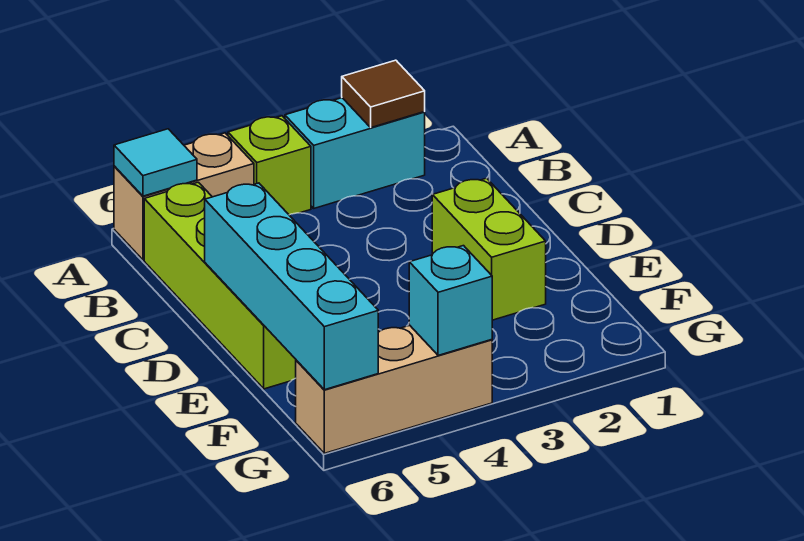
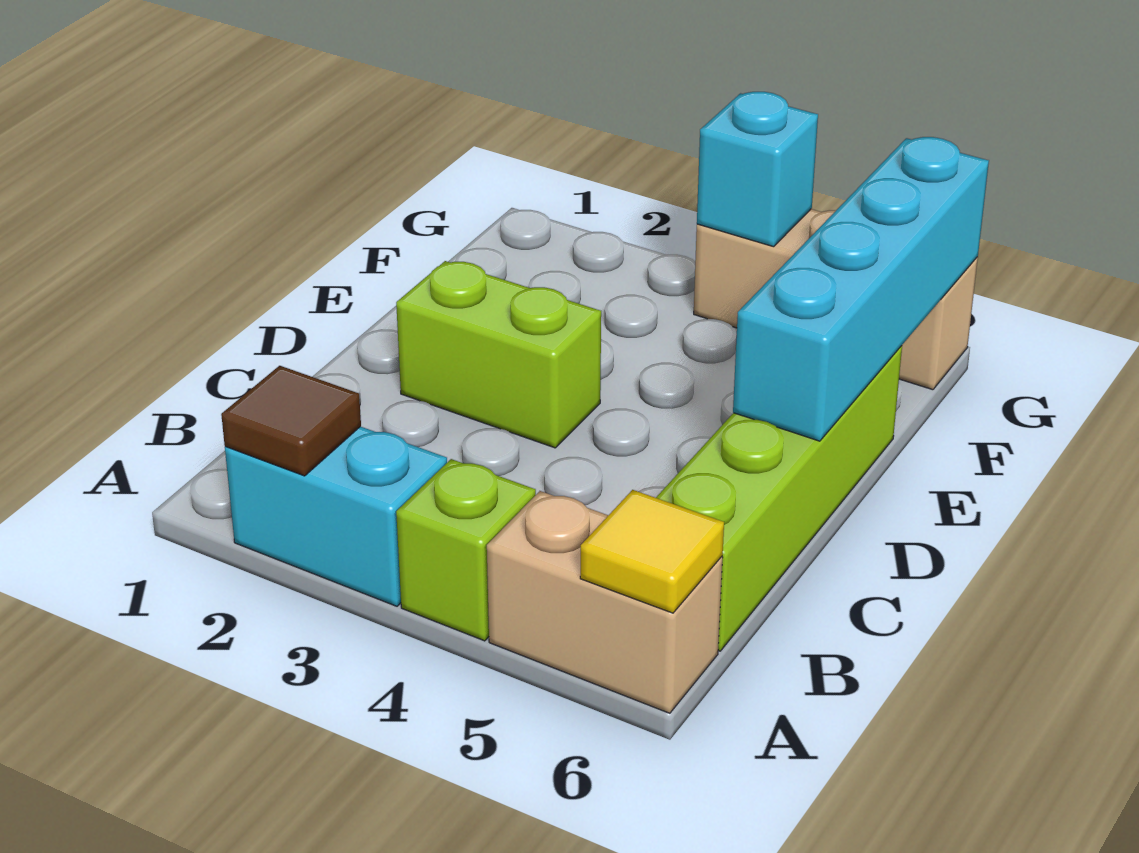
cyan 1x1 tile [114,129,197,196] -> yellow 1x1 tile [580,490,724,613]
lime 1x2 brick [432,178,546,320] -> lime 1x2 brick turned to [396,261,601,448]

